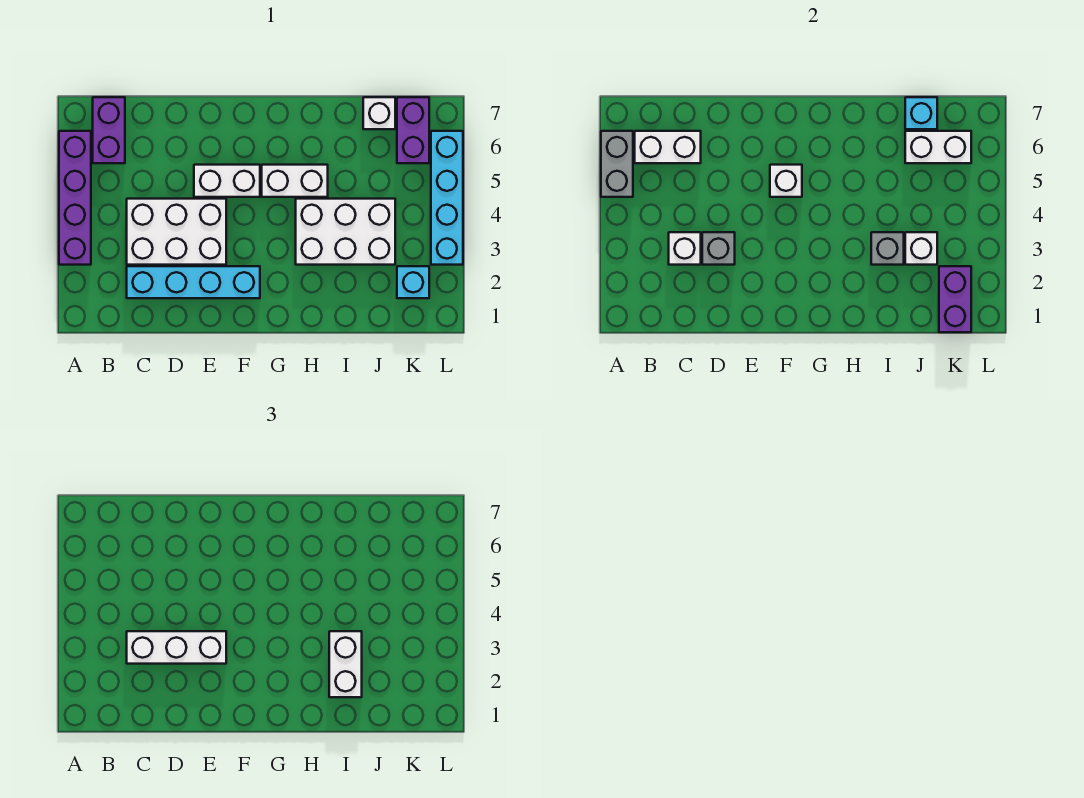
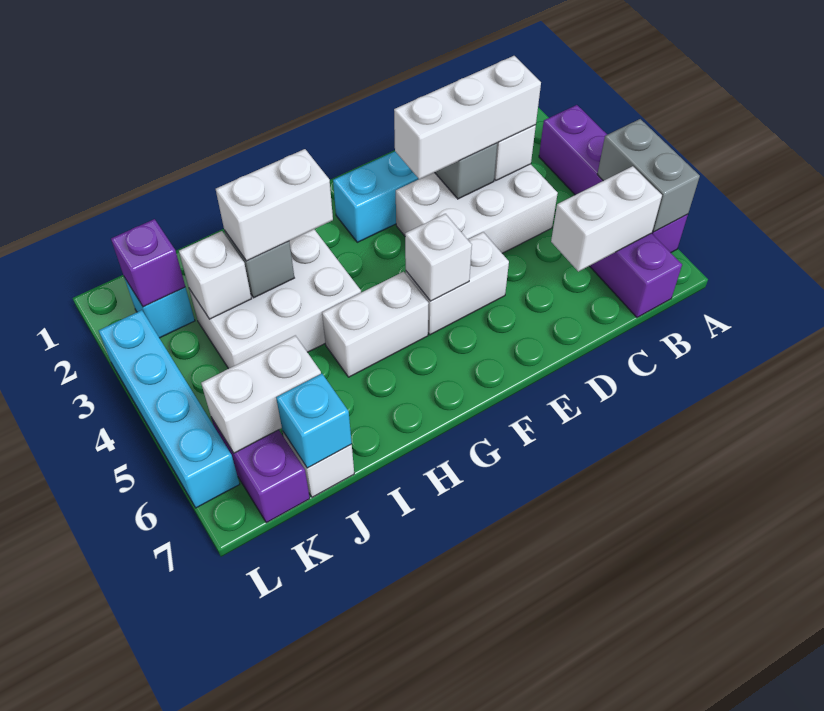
white 1x2 brick [329,631,362,697] -> white 1x2 brick turned to [216,149,333,261]
purple 1x2 brick [939,266,971,332] -> purple 1x1 brick [111,219,185,307]

